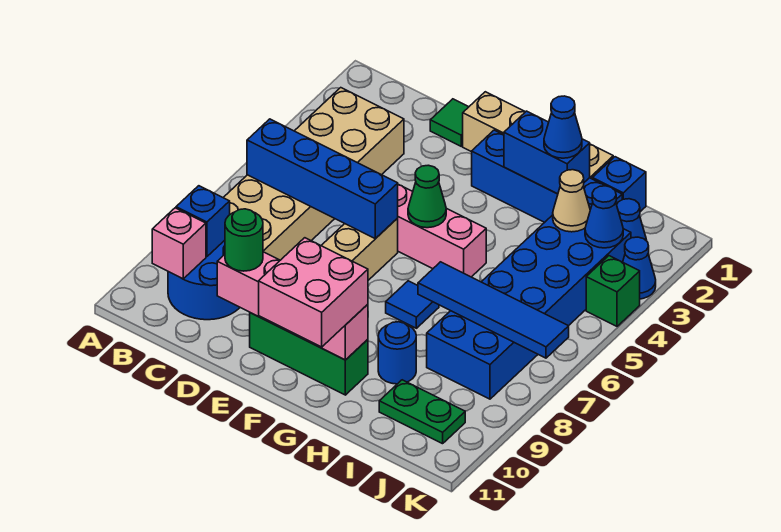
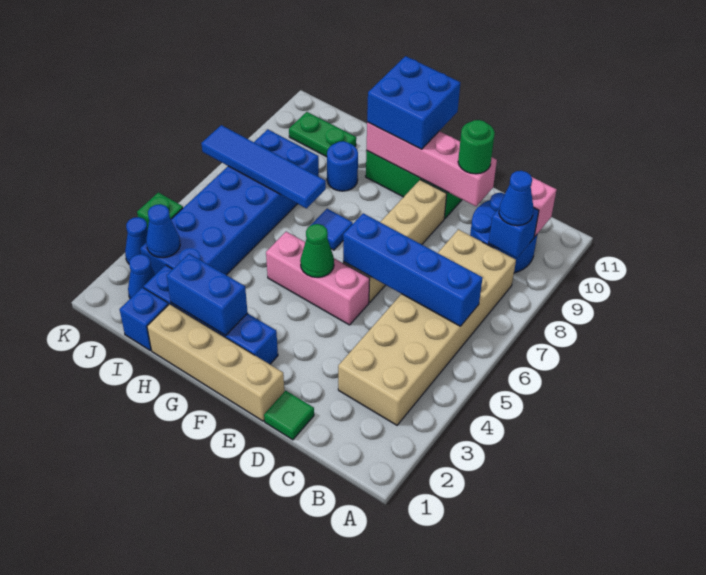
pink 2x2 brick [259,238,368,347] -> blue 2x2 brick [367,56,460,149]
blue 1x1 cone [544,96,582,158] -> blue 1x1 cone moved to [499,171,534,226]
tan 1x1 cone [553,170,590,232] -> none

